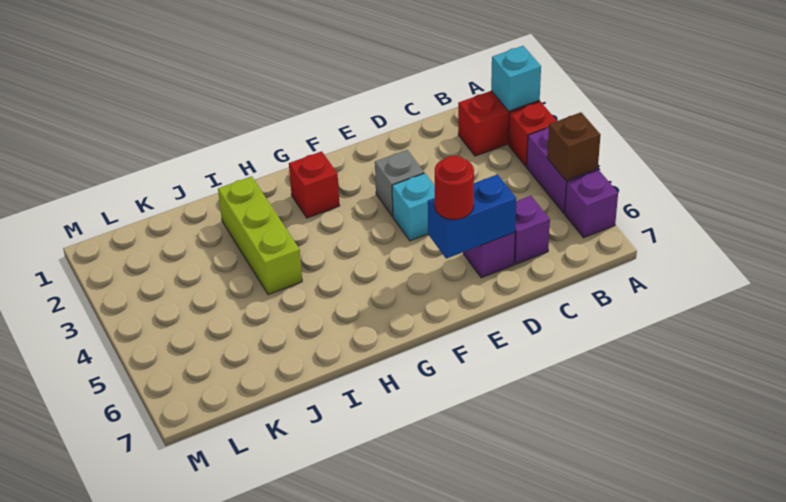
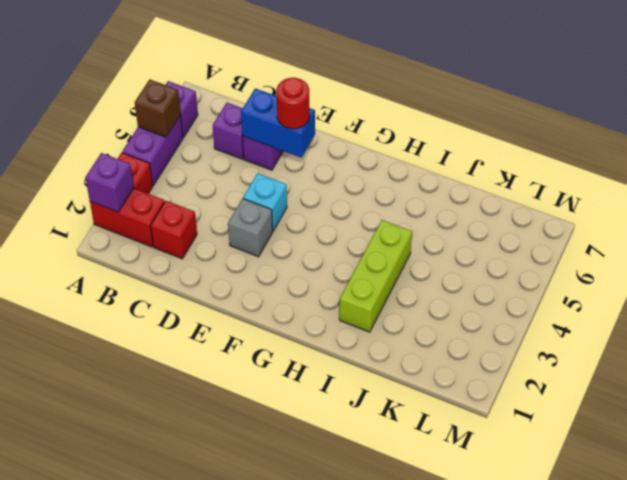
cyan 1x1 brick [491,46,541,111] -> purple 1x1 brick [85,153,134,212]
red 1x1 brick [289,151,340,218] -> red 1x1 brick moved to [151,201,197,259]

